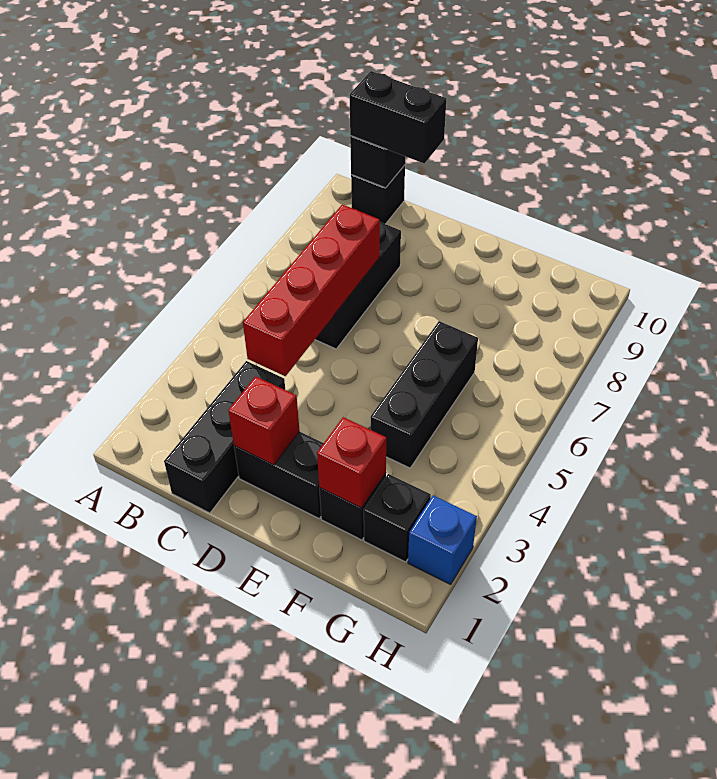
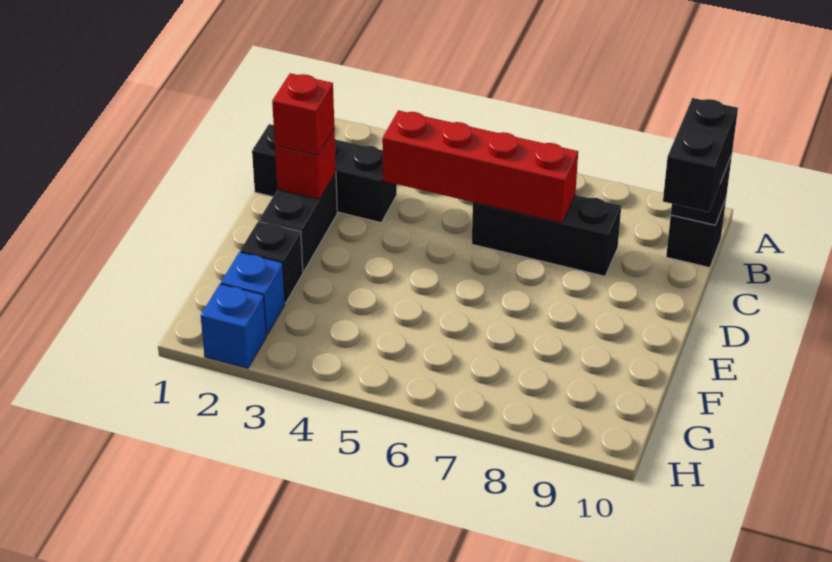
red 1x1 brick [317,417,386,508] -> red 1x1 brick moved to [272,73,334,155]
black 1x3 brick [371,321,478,468] -> none
black 1x1 brick [364,474,431,562] -> blue 1x1 brick [221,252,285,335]

